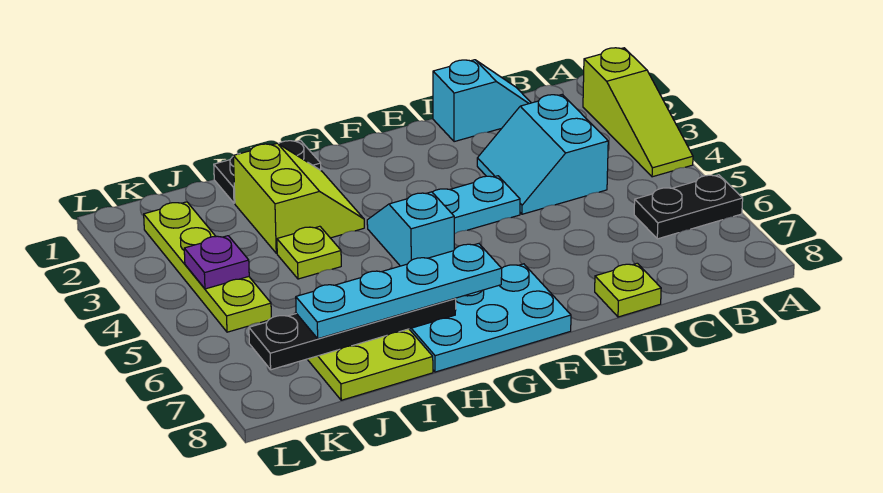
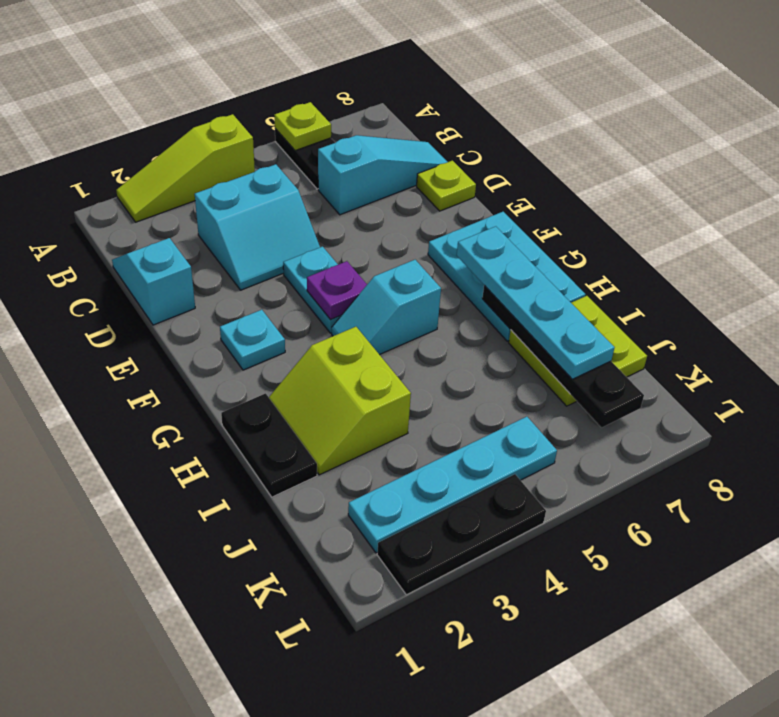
lime 1x3 slope [583,48,693,177] -> lime 1x3 slope turned to [116,114,255,222]
none -> cyan 1x3 slope [318,135,447,215]
none -> cyan 1x1 plate [220,310,285,370]
lime 2x2 slope [233,143,364,253] -> lime 2x2 slope turned to [269,327,411,475]
lime 1x1 plate [277,226,341,279] -> lime 1x1 plate moved to [274,102,331,151]
lime 1x4 plate [144,202,271,332] -> cyan 1x4 plate [348,417,557,553]
purple 1x1 plate [184,236,249,289] -> purple 1x1 plate moved to [307,261,367,320]
none -> black 1x3 plate [377,474,546,595]

